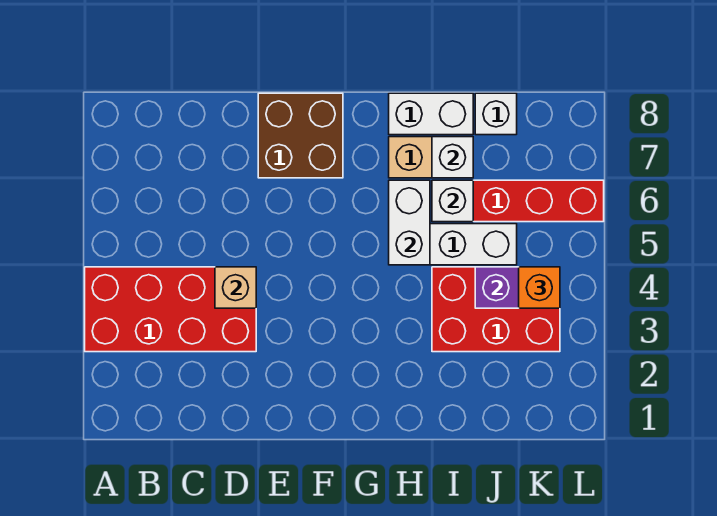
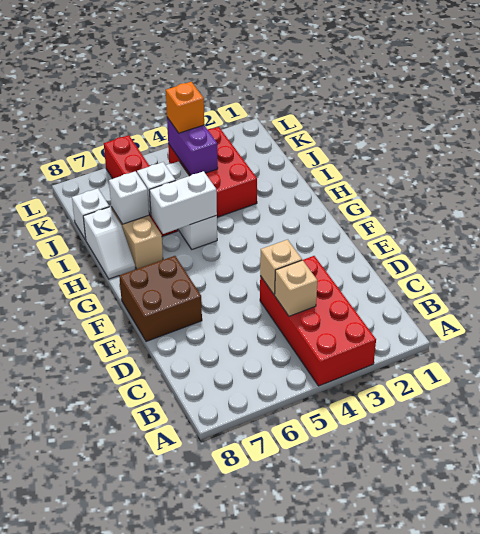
none -> tan 1x1 brick [275,260,317,316]
white 1x2 brick [389,93,473,135] -> white 1x2 slope [83,207,135,279]

